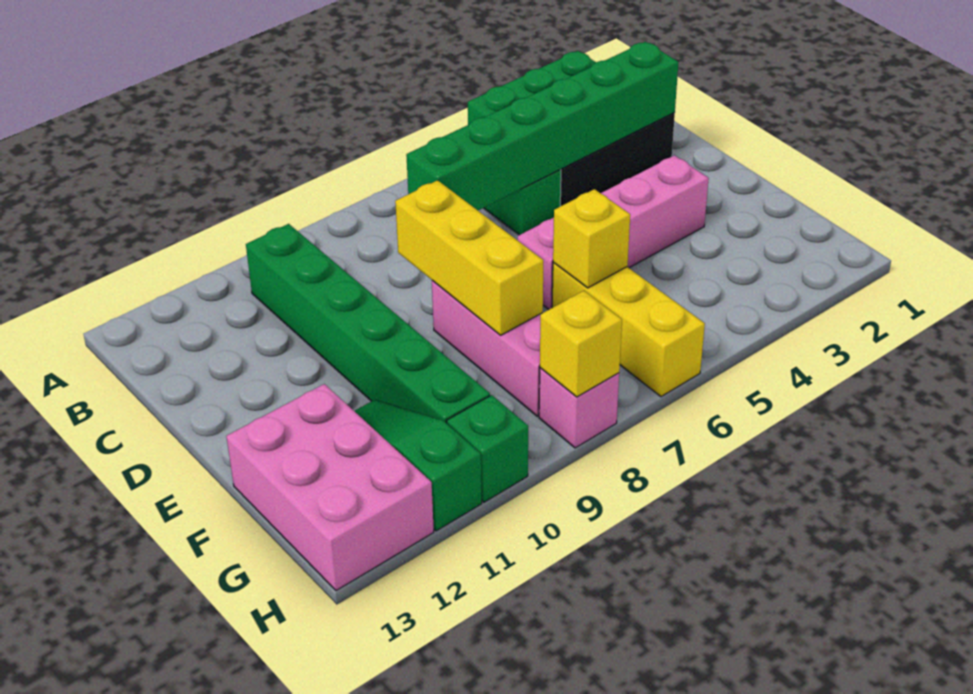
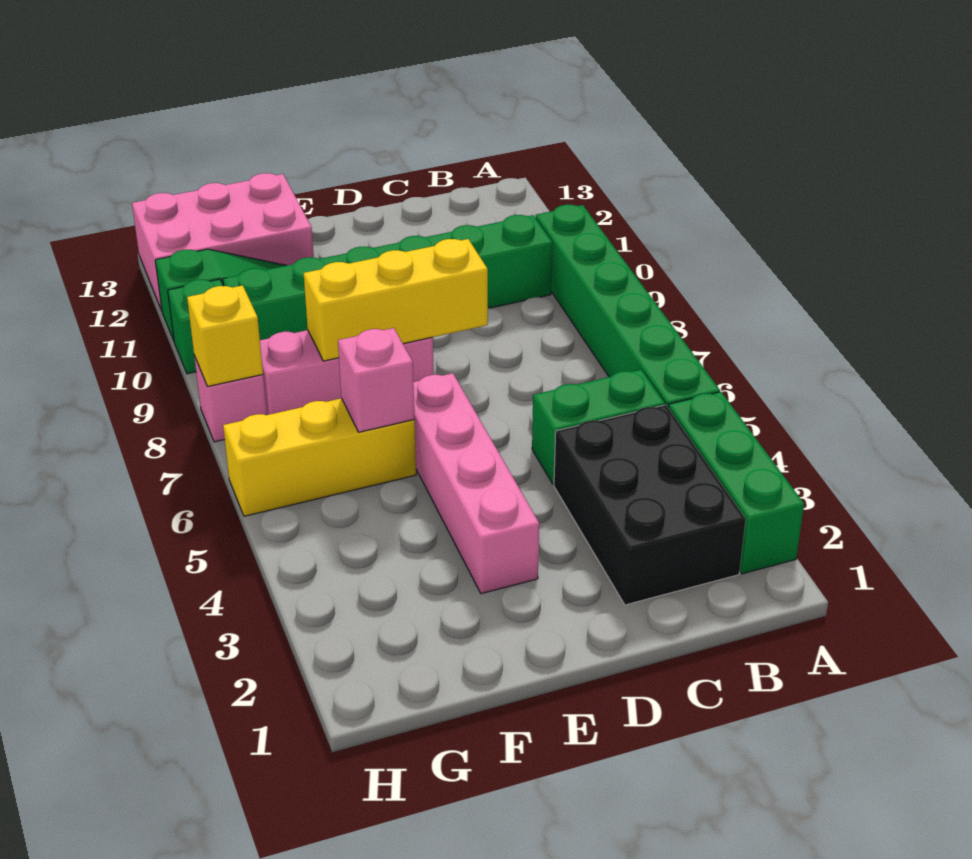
green 1x6 brick [406,42,678,210] -> green 1x6 brick moved to [536,205,720,407]
yellow 1x1 brick [553,189,630,288] -> pink 1x1 brick [338,328,415,432]

